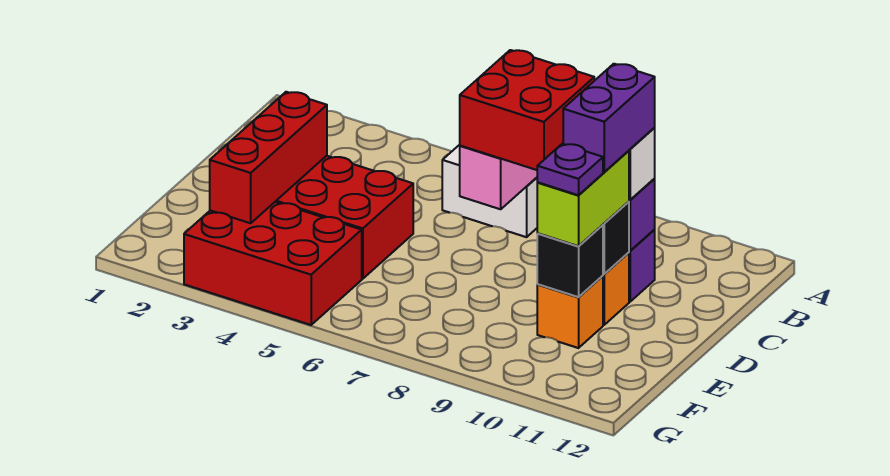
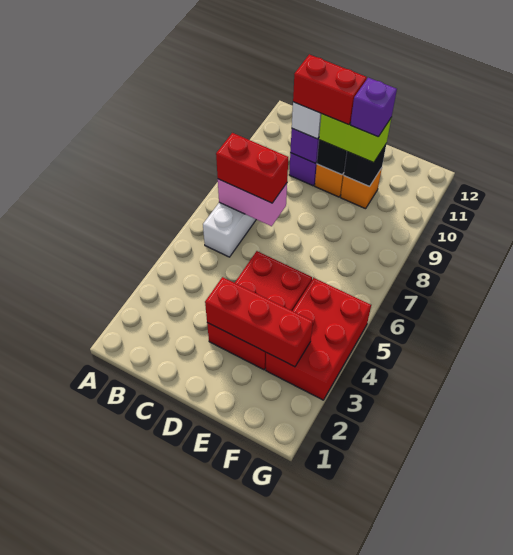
red 2x2 brick [460,50,594,170] -> red 1x2 brick [216,133,288,203]
purple 1x2 brick [563,64,655,172] -> red 1x2 brick [293,54,367,125]
purple 1x1 plate [537,144,603,195] -> purple 1x1 brick [350,78,397,137]

